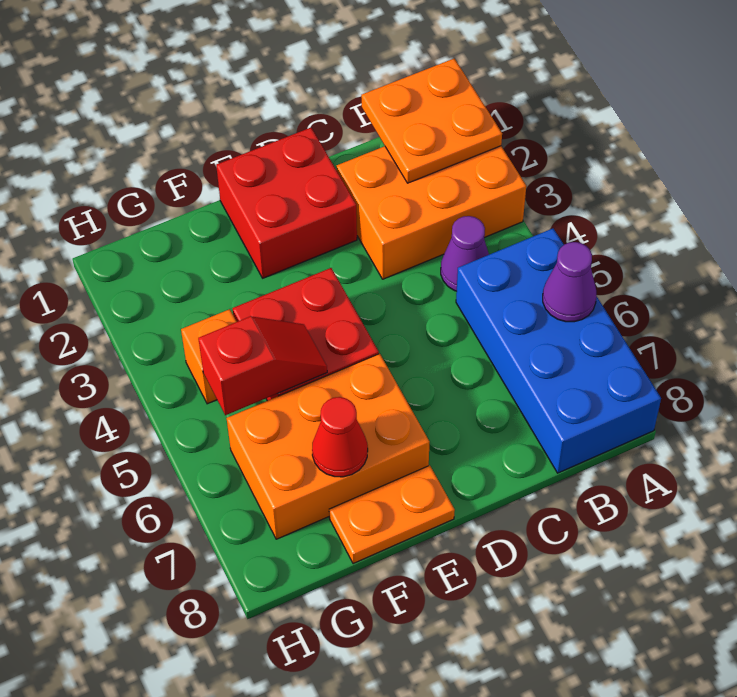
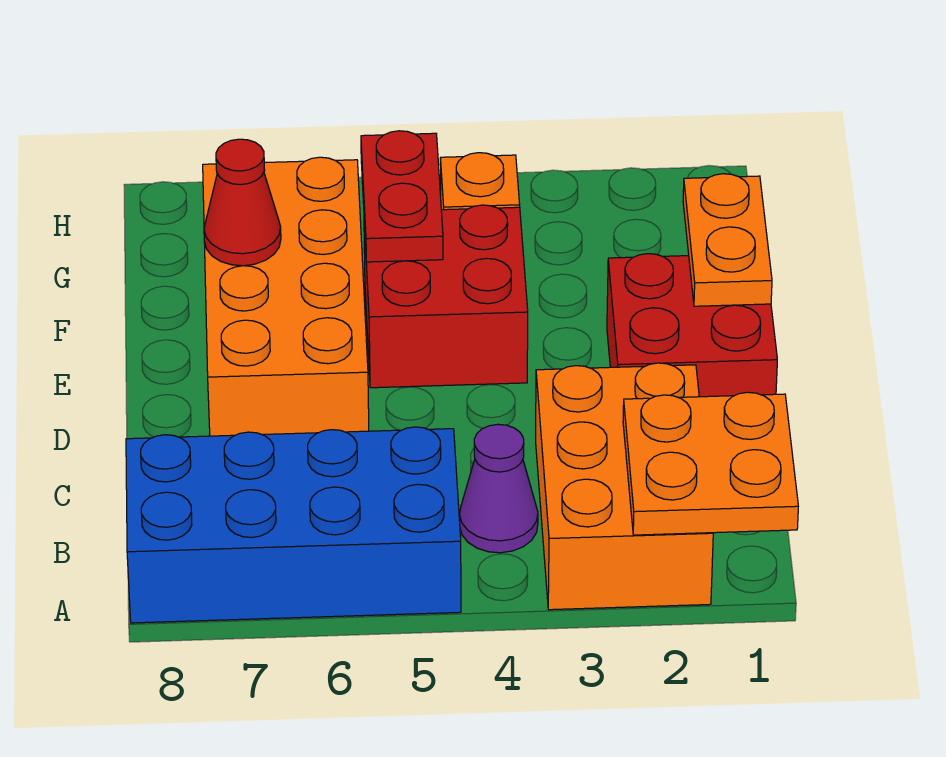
purple 1x1 cone [543,242,597,322] -> none
orange 2x3 brick [227,354,429,539] -> orange 2x4 brick [203,157,369,436]
orange 1x2 plate [329,465,455,564] -> orange 1x2 plate moved to [683,174,772,306]
red 1x2 slope [198,316,327,415] -> red 1x2 plate [361,131,443,262]

